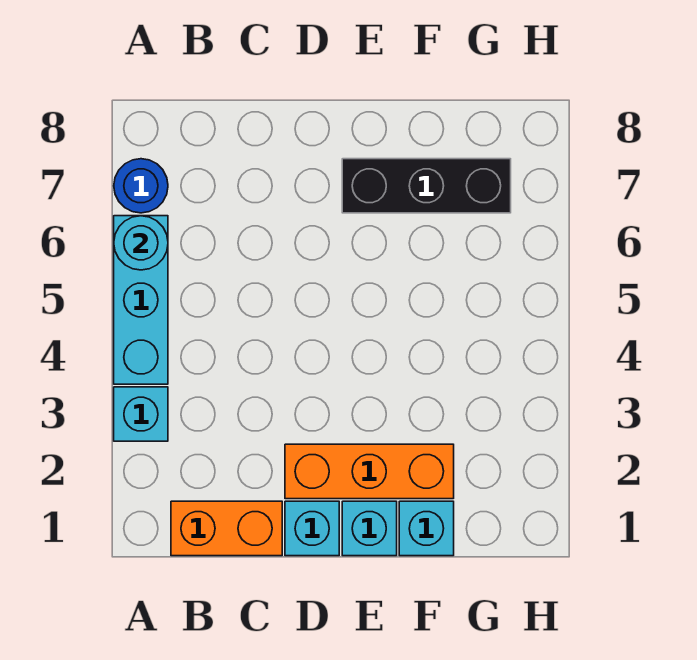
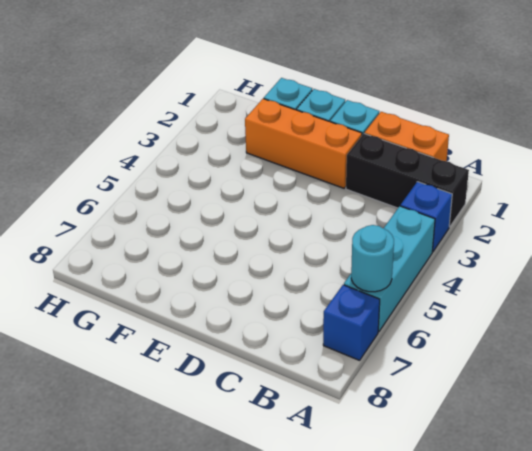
cyan 1x1 brick [114,387,168,441] -> blue 1x1 brick [400,182,452,252]
blue 1x1 round brick [114,159,168,213] -> blue 1x1 brick [323,285,380,360]
black 1x3 brick [342,159,511,213] -> black 1x3 brick moved to [346,134,469,227]

